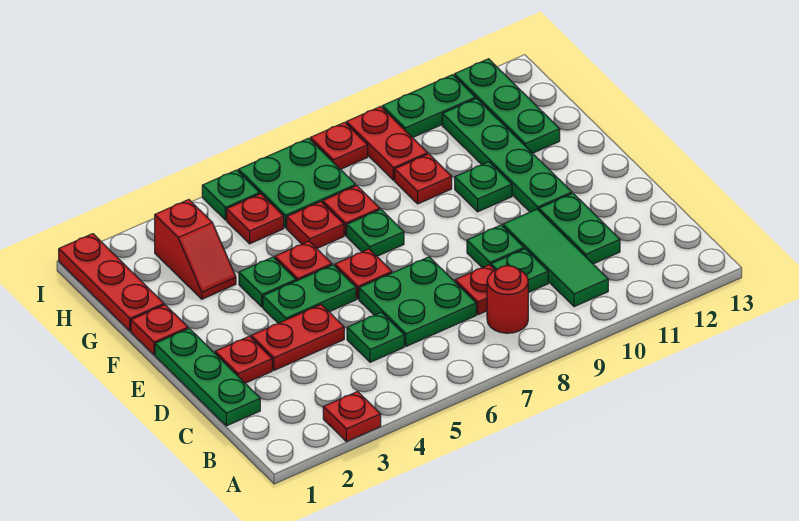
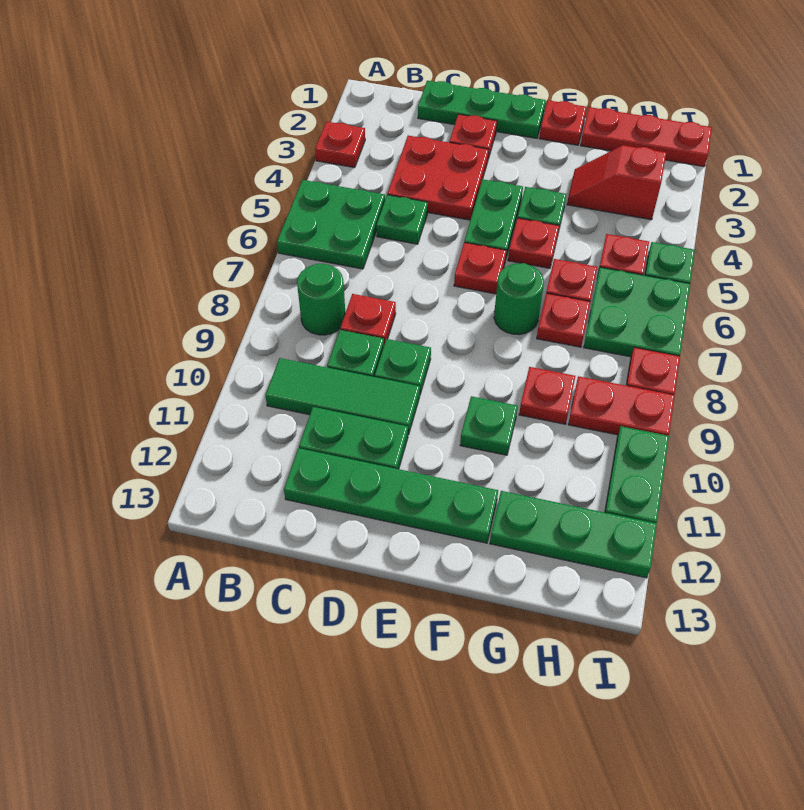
red 1x1 round brick [487,266,528,333] -> green 1x1 round brick [297,264,345,335]
green 2x2 plate [359,257,476,346] -> green 2x2 plate moved to [277,180,385,269]
red 1x2 plate [251,305,344,370] -> red 2x2 plate [387,136,489,220]
green 1x4 plate [442,99,572,212] -> green 1x4 plate moved to [284,448,498,543]
green 1x1 plate [347,210,404,256] -> green 1x1 round brick [494,263,544,335]

